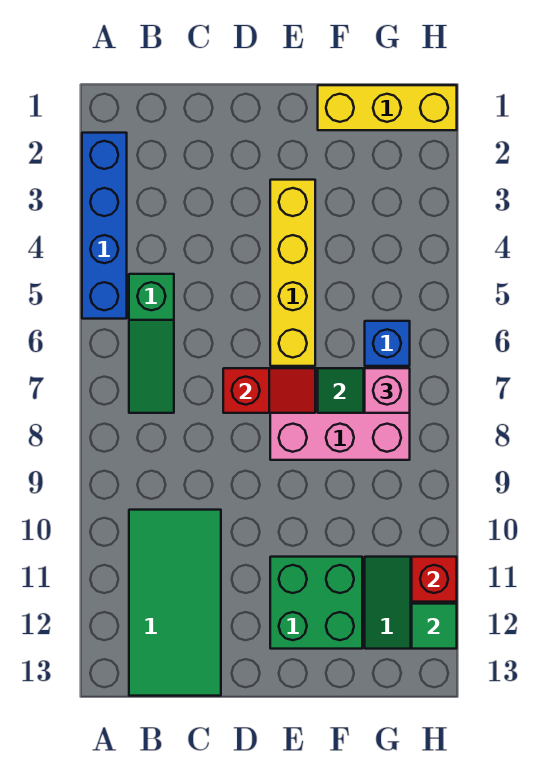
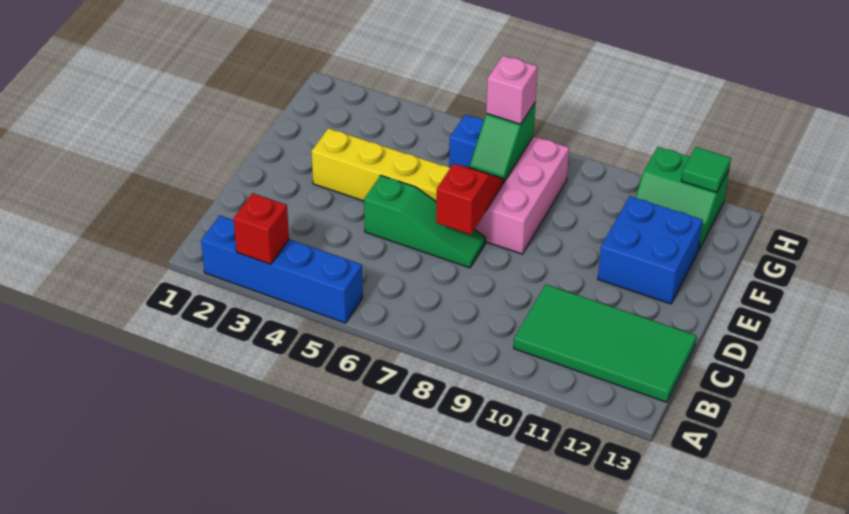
green 1x3 slope [129,274,174,413] -> green 1x3 slope moved to [364,176,486,268]
green 2x2 brick [270,557,362,649] -> blue 2x2 brick [598,196,703,304]
yellow 1x3 brick [318,85,457,130] -> none
red 1x1 brick [412,557,457,602] -> red 1x1 brick moved to [234,193,289,264]

